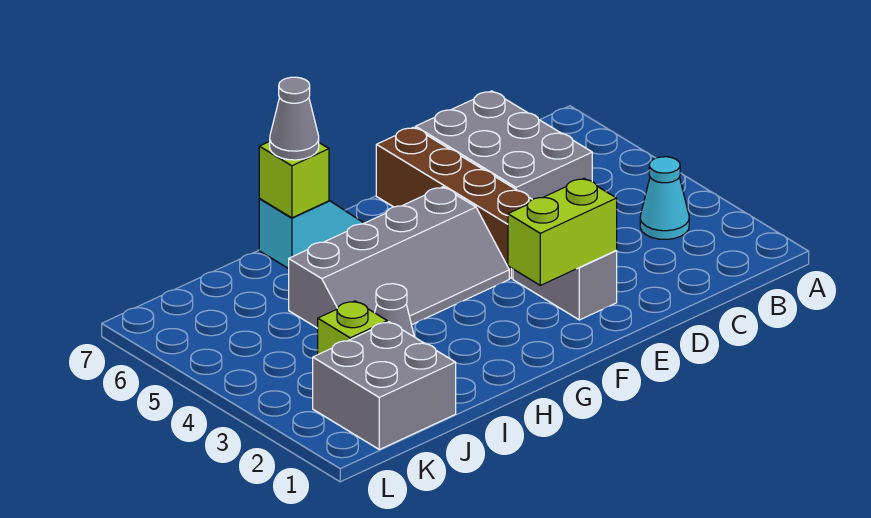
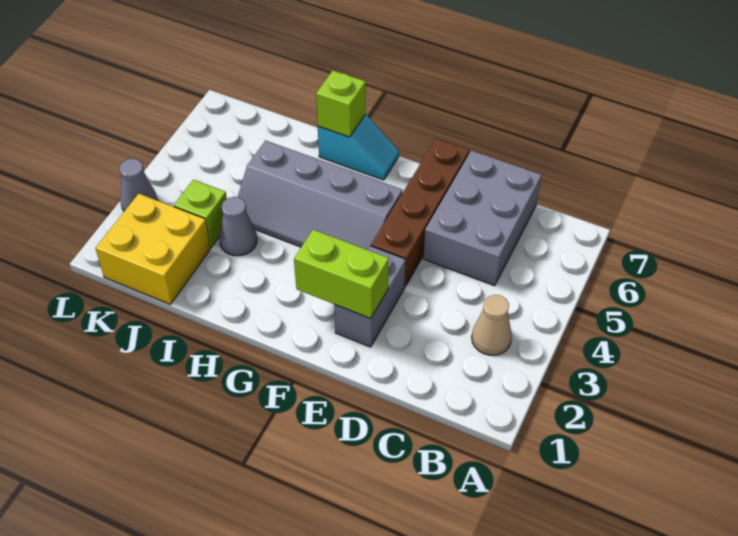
cyan 1x1 cone [640,157,689,239] -> tan 1x1 cone [472,295,512,355]
grey 1x1 cone [270,77,319,160] -> grey 1x1 cone moved to [119,159,158,211]
grey 2x2 brick [313,322,456,450] -> yellow 2x2 brick [95,194,211,304]

